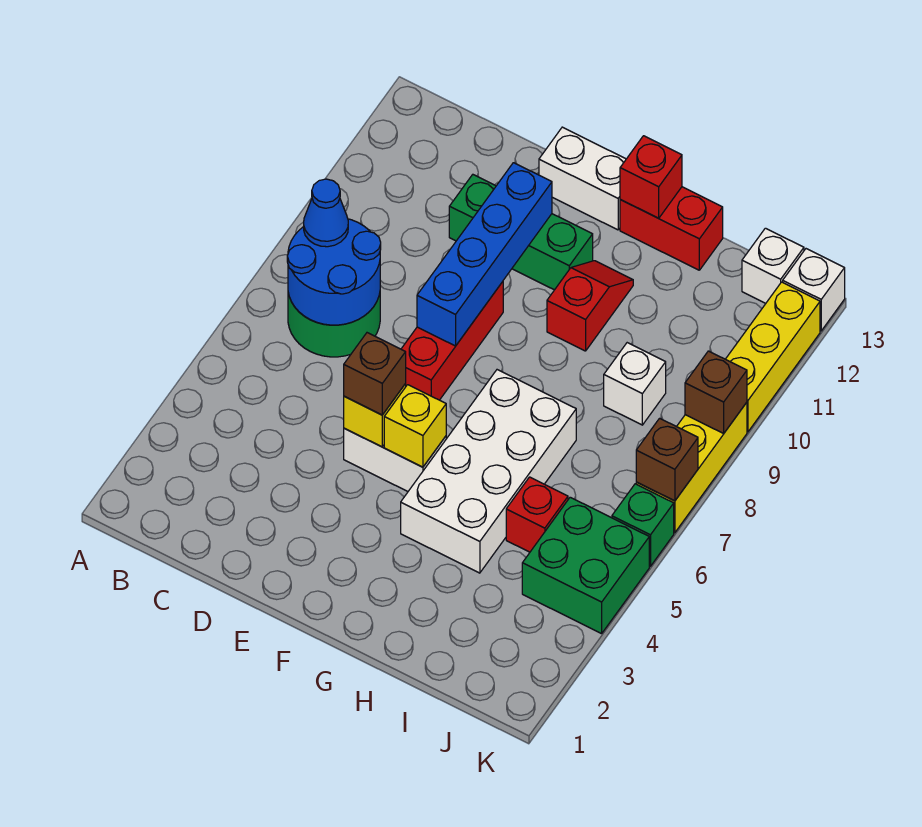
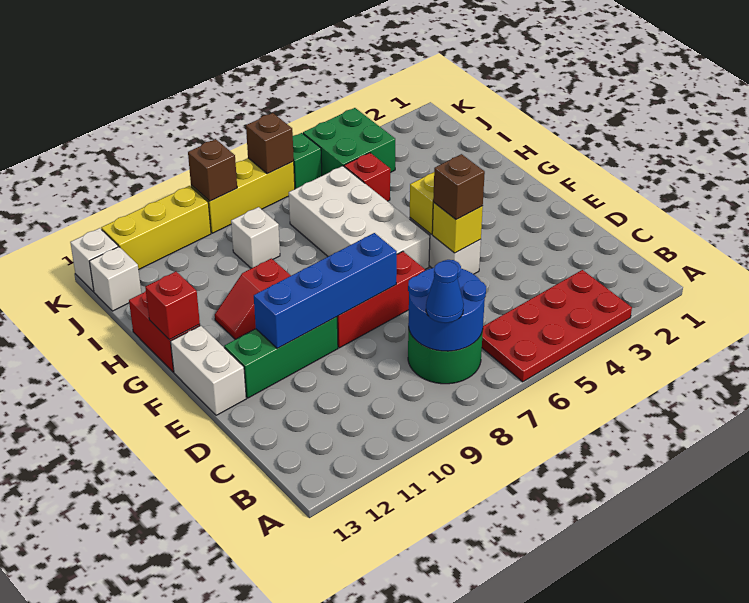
none -> red 2x4 plate [482,270,632,382]
green 1x3 brick [449,175,593,290] -> green 1x3 brick turned to [224,317,338,398]
white 2x4 brick [401,370,576,573] -> white 2x4 brick turned to [289,166,430,269]

